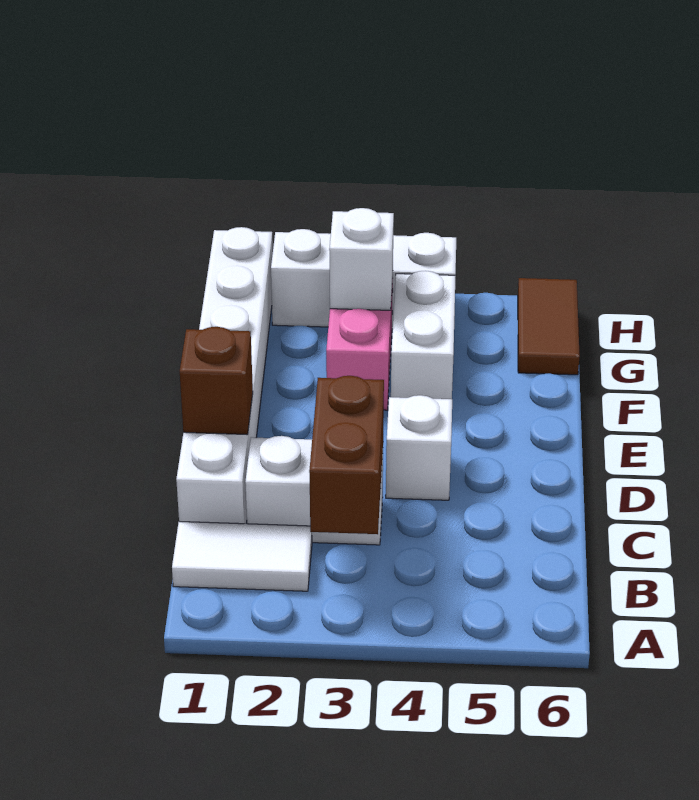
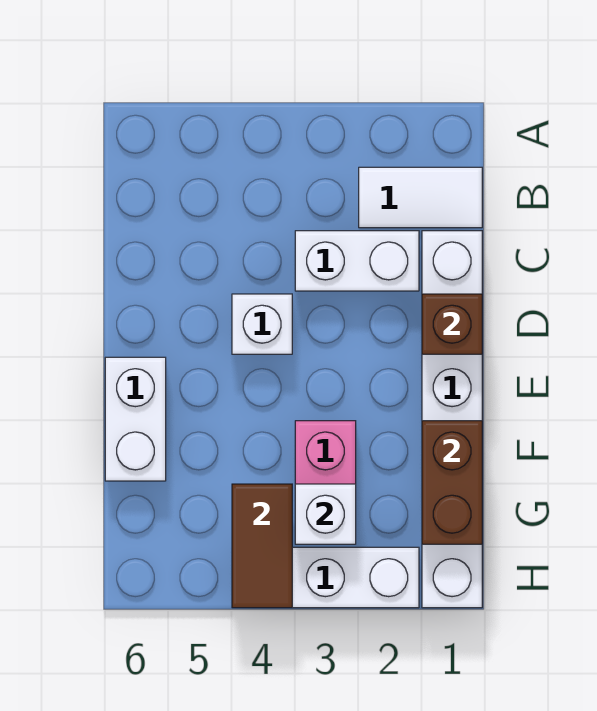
brown 1x2 brick [309,376,384,534] -> brown 1x2 brick moved to [422,421,482,544]
white 1x2 brick [391,271,456,399] -> white 1x2 brick moved to [105,357,166,481]
brown 1x2 tile [518,278,580,375] -> brown 1x2 tile moved to [232,484,292,608]

